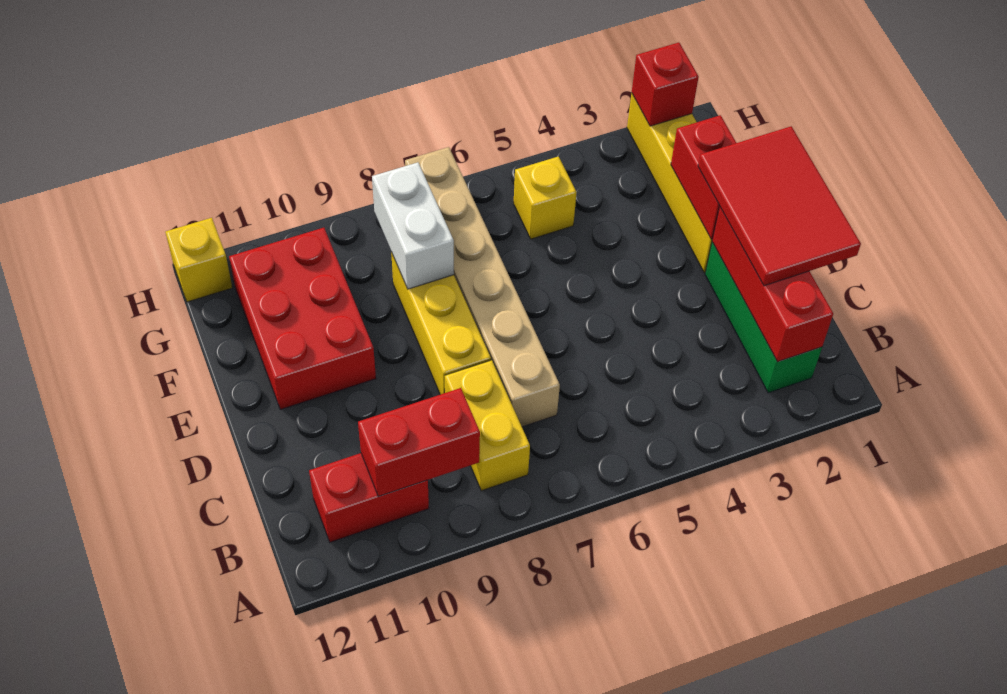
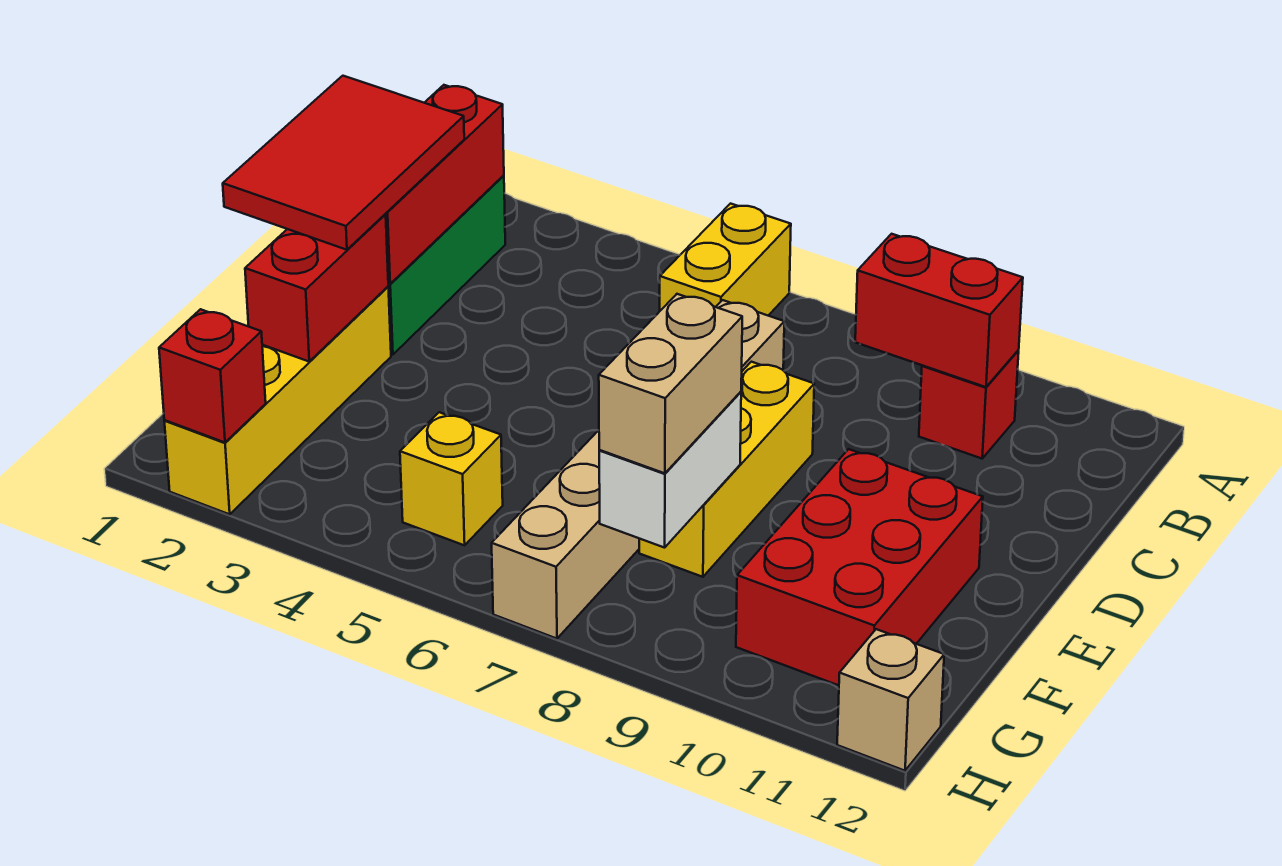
yellow 1x2 brick [445,360,530,491] -> yellow 1x2 brick moved to [660,204,791,316]
red 1x2 brick [309,453,429,542] -> red 1x1 brick [919,350,1019,459]
none -> tan 1x2 brick [599,294,742,473]
yellow 1x1 brick [165,218,232,302] -> tan 1x1 brick [837,629,944,771]

